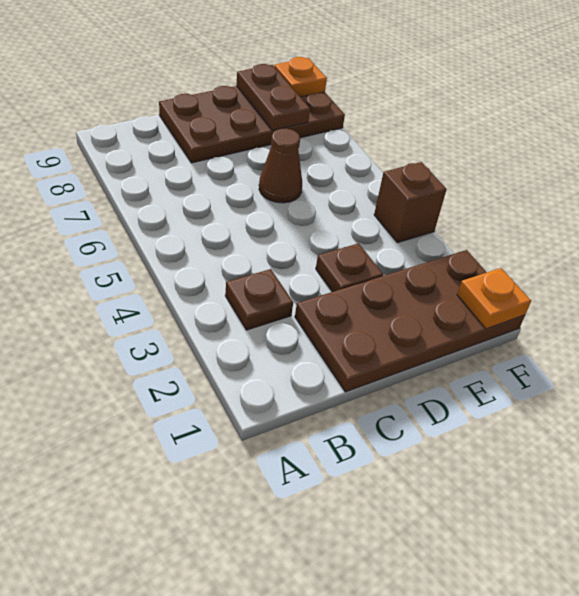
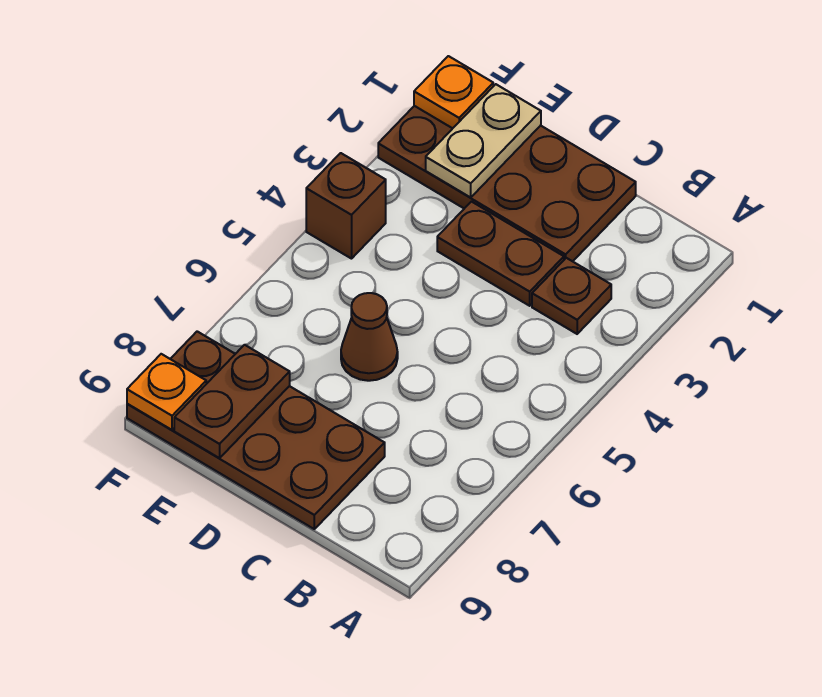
brown 1x1 plate [316,243,383,292] -> brown 1x2 plate [437,202,564,306]
none -> tan 1x2 plate [426,84,541,197]

